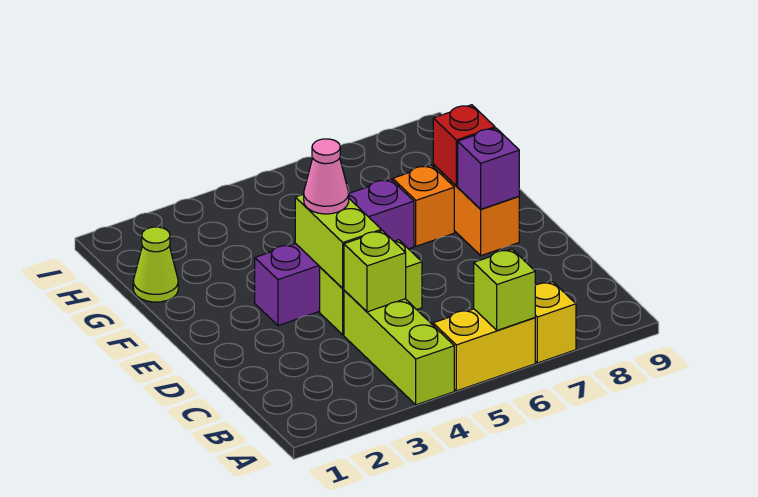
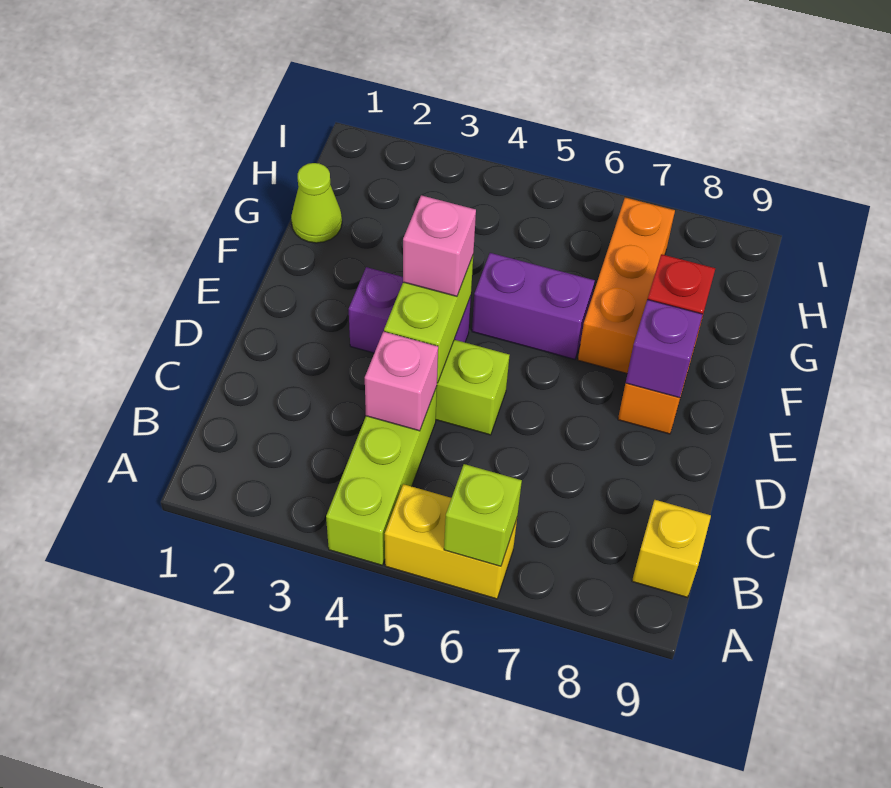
yellow 1x1 brick [535,282,576,363] -> yellow 1x1 brick moved to [632,500,711,597]
lime 1x1 brick [344,231,406,312] -> pink 1x1 brick [365,331,438,431]
pink 1x1 cone [304,139,349,214] -> pink 1x1 brick [403,195,476,296]
orange 1x1 brick [393,165,454,246] -> orange 1x3 brick [578,198,675,374]

